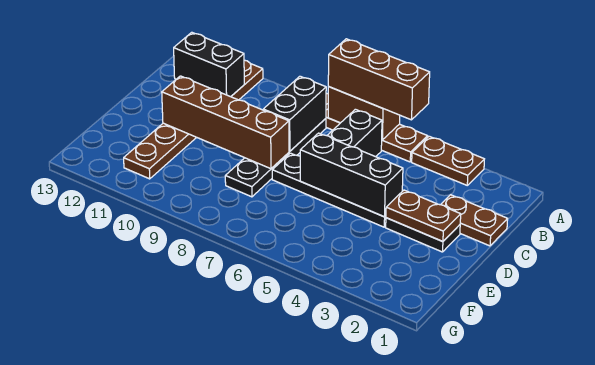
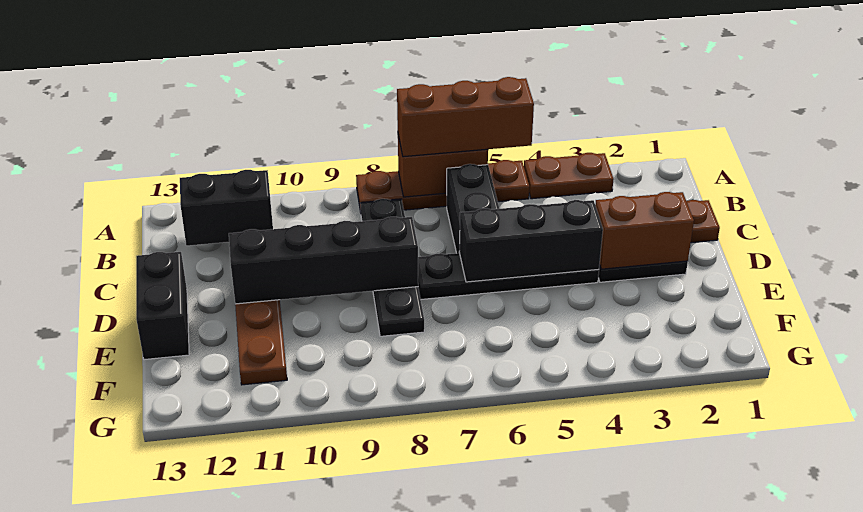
black 1x2 brick [263,76,326,151] -> black 1x2 brick moved to [136,252,189,360]
brown 1x2 plate [386,190,461,242] -> brown 1x2 brick [595,192,694,269]
brown 1x4 brick [162,76,289,169] -> black 1x4 brick [229,217,418,304]

